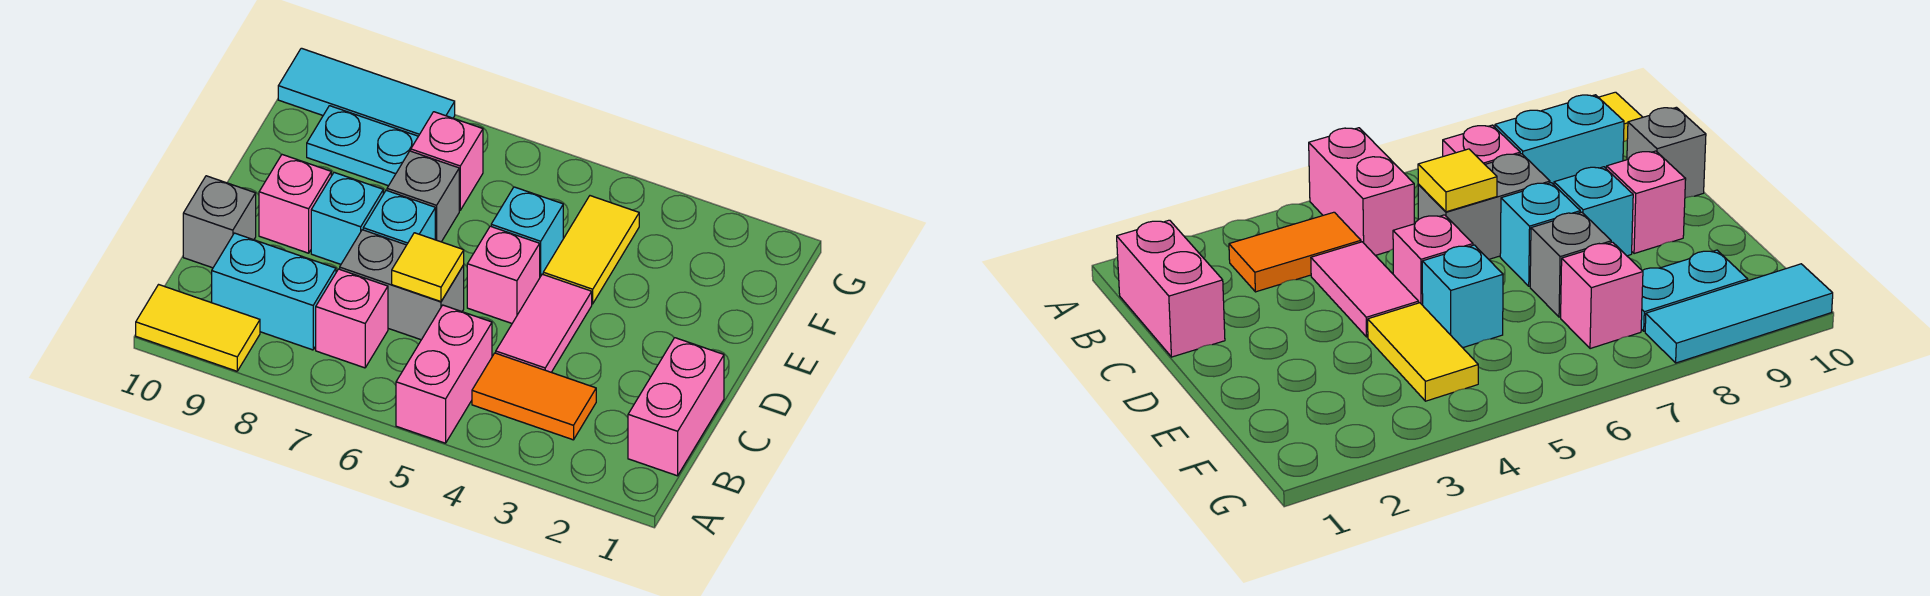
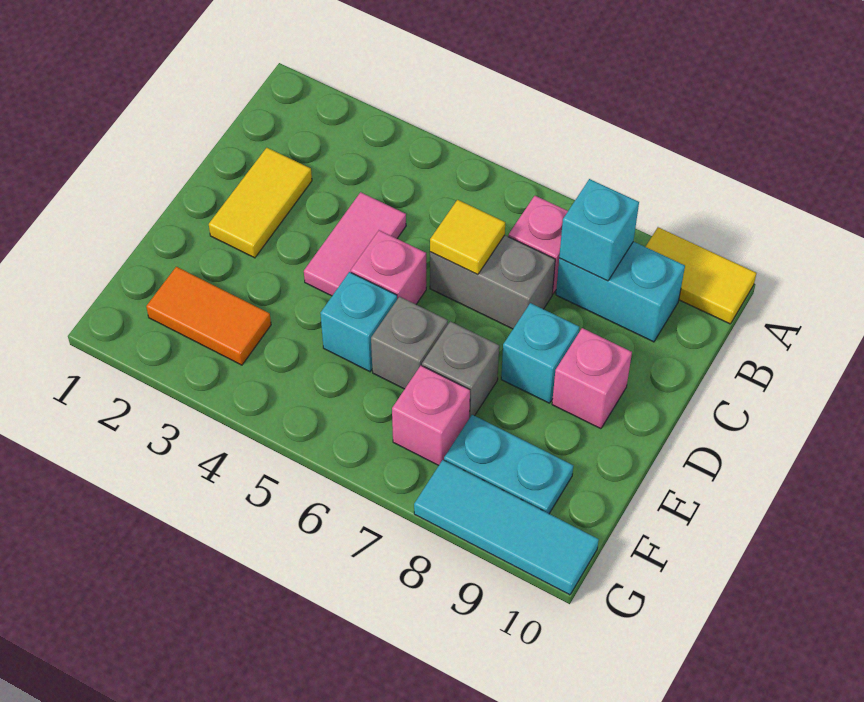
pink 1x2 brick [396,305,492,443] -> none
pink 1x2 brick [628,338,724,476] -> none
orange 1x2 tile [472,353,596,440] -> orange 1x2 tile moved to [146,267,271,365]
grey 1x1 brick [183,176,256,268] -> grey 1x1 brick moved to [371,297,448,389]
cyan 1x1 brick [363,190,435,245] -> cyan 1x1 brick moved to [559,179,639,281]
yellow 1x2 tile [543,196,639,304] -> yellow 1x2 tile moved to [209,148,312,258]

